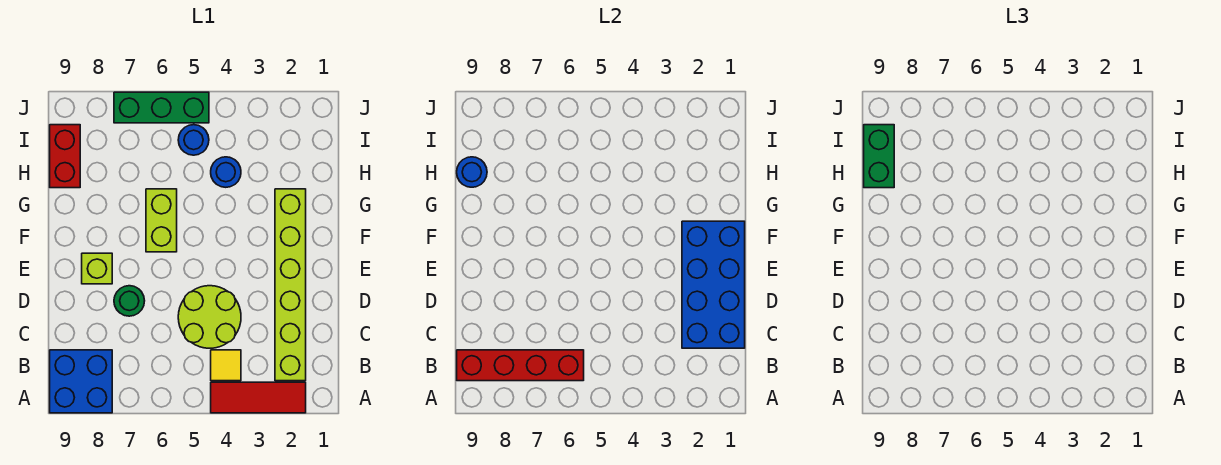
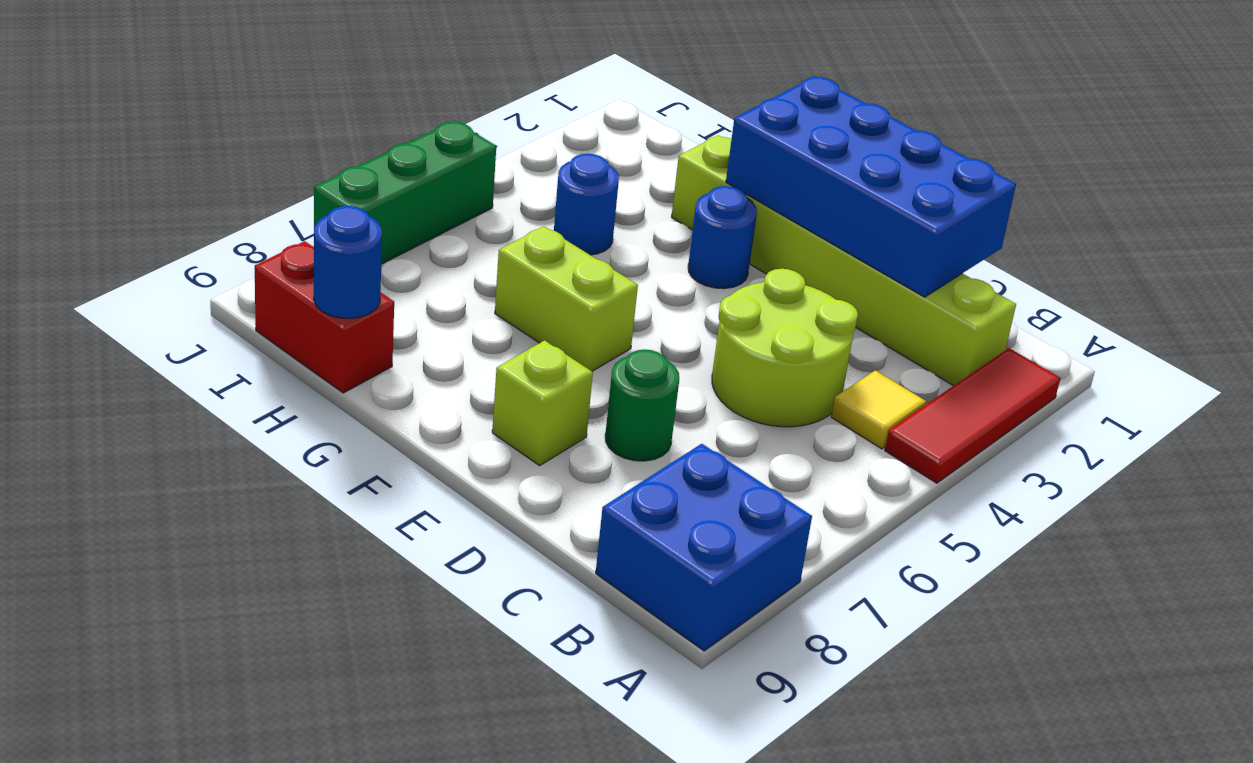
red 1x4 brick [457,350,584,381] -> none
green 1x2 brick [864,125,894,188] -> none
blue 1x1 round brick [178,125,209,155] -> blue 1x1 round brick moved to [688,186,757,289]

